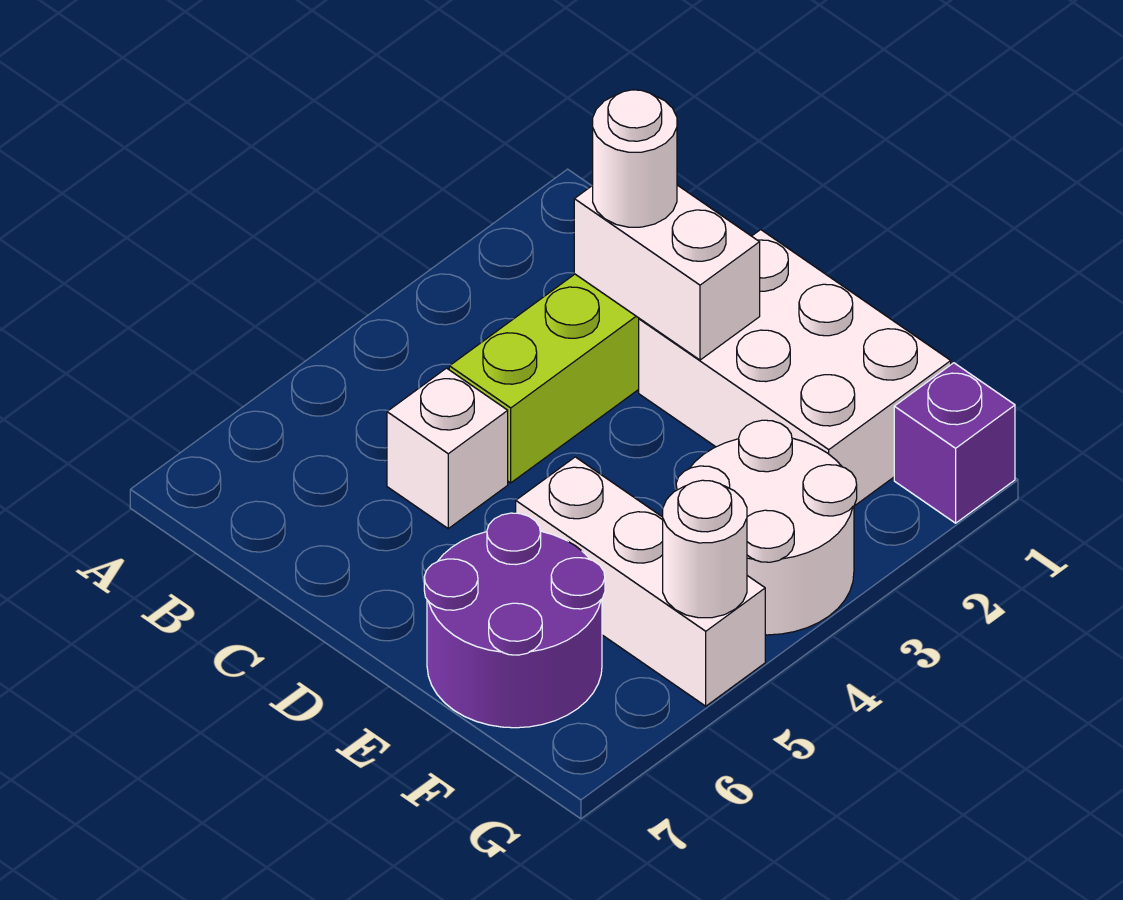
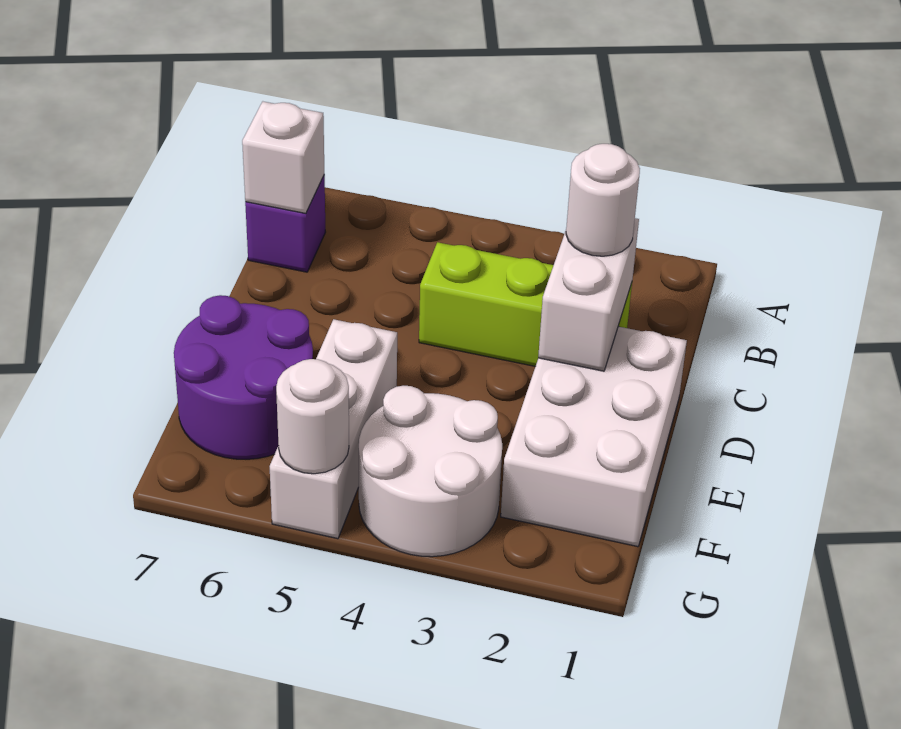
white 1x1 brick [387,368,508,528] -> white 1x1 brick moved to [242,102,324,213]
purple 1x1 brick [894,363,1015,523] -> purple 1x1 brick moved to [245,175,325,272]

